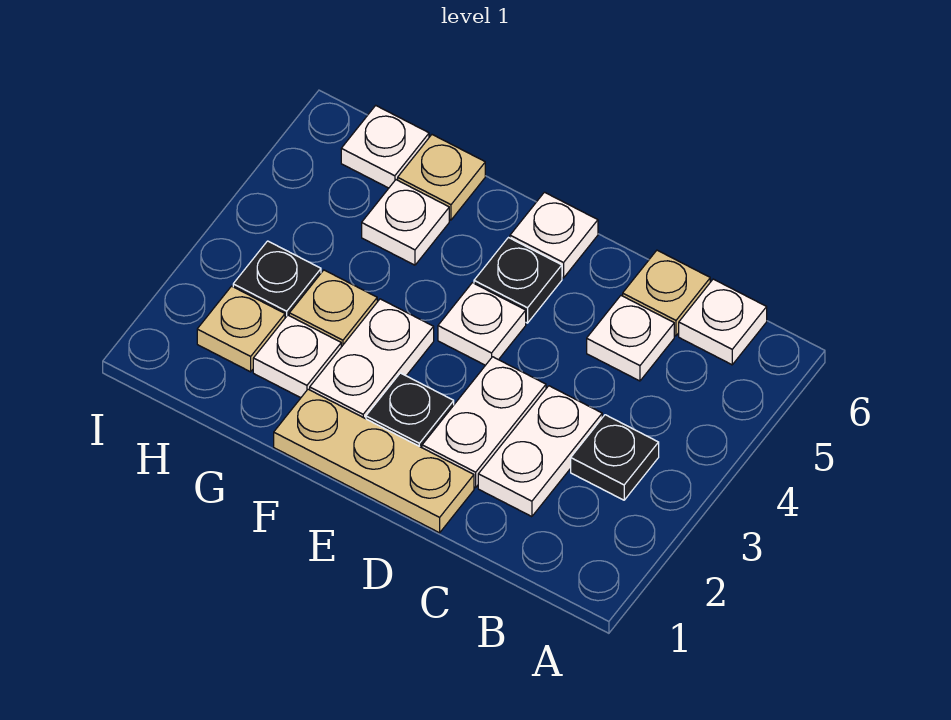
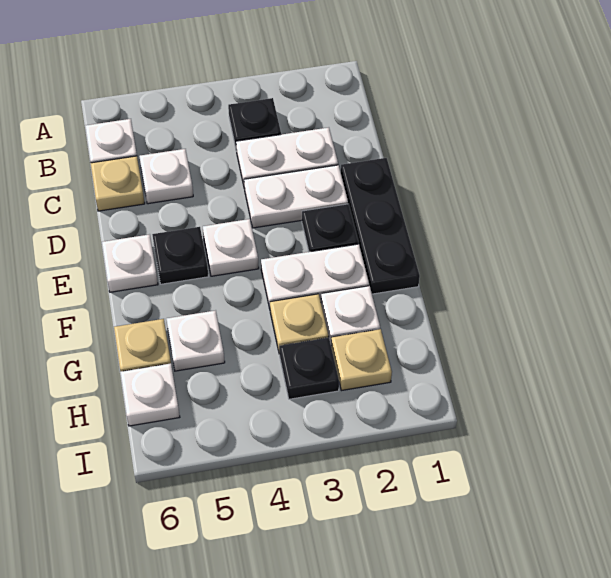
tan 1x3 plate [274,389,474,533] -> black 1x3 plate [341,158,420,294]

